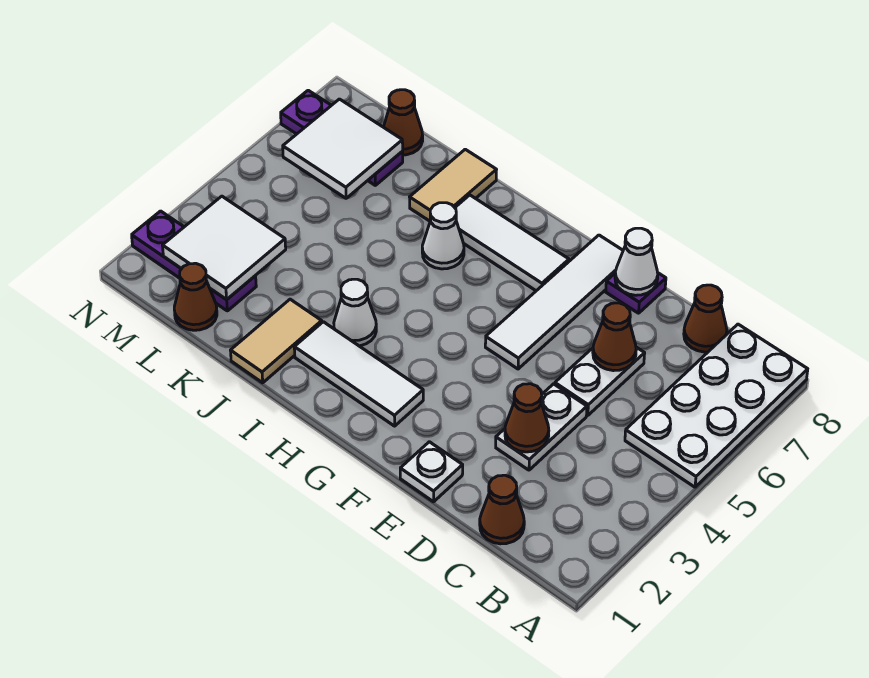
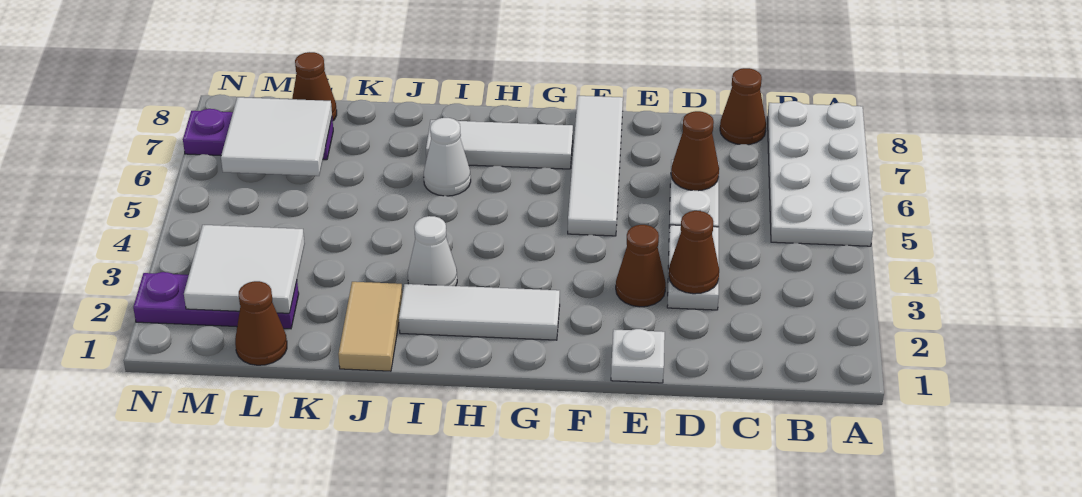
brown 1x1 cone [480,475,524,544] -> brown 1x1 cone moved to [616,225,666,307]
purple 1x1 plate [606,273,666,313] -> none
white 1x1 cone [615,228,658,295] -> none
tan 1x2 tile [410,149,496,221] -> none

